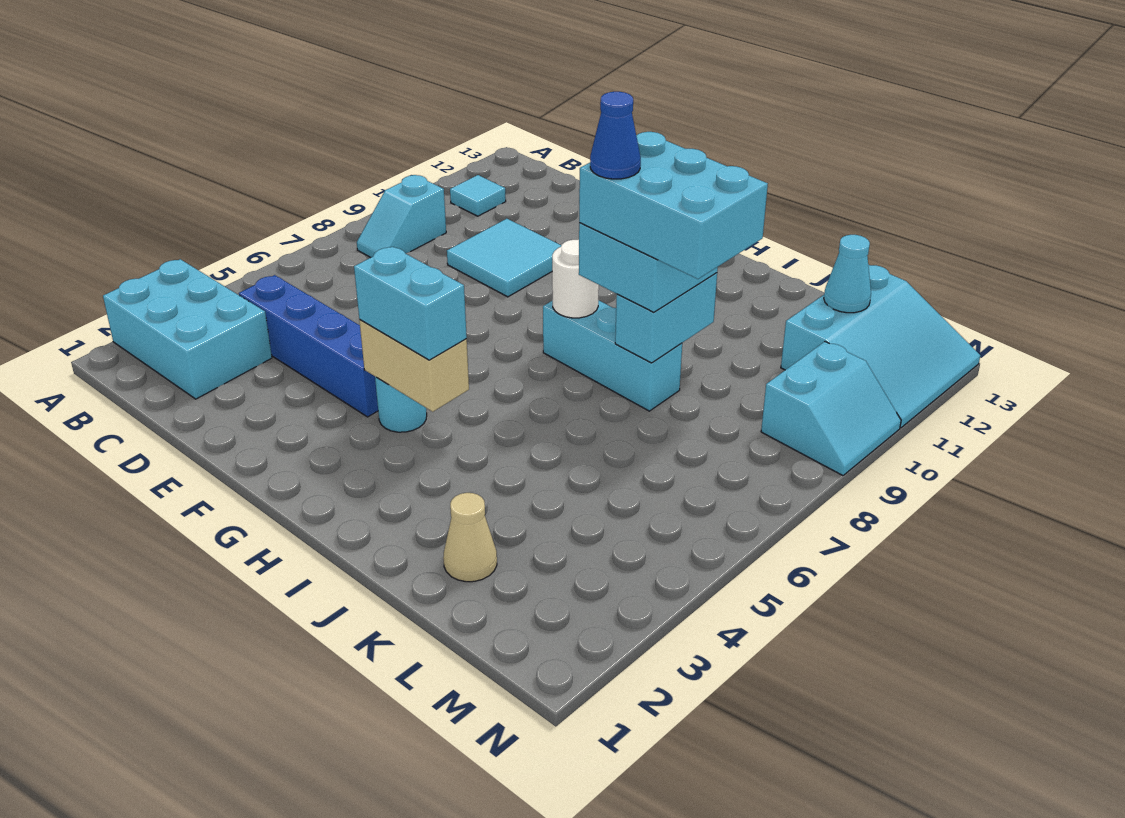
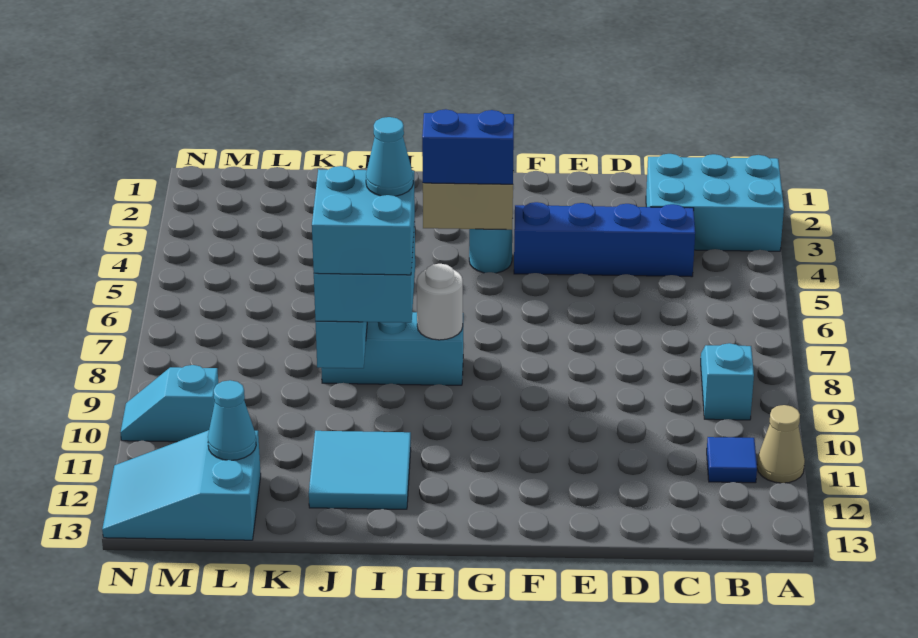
cyan 1x1 tile [450,175,506,216] -> blue 1x1 tile [707,437,757,483]
cyan 2x2 tile [447,219,561,297] -> cyan 2x2 tile moved to [309,431,411,509]
cyan 1x2 brick [354,247,467,360] -> blue 1x2 brick [422,109,514,184]
cyan 2x3 brick [579,132,768,279] -> cyan 2x2 brick [312,166,415,275]
blue 1x1 cone [590,92,641,179] -> cyan 1x1 cone [366,117,413,196]
tan 1x1 cone [443,493,497,582] -> tan 1x1 cone moved to [757,405,805,483]
cyan 3x3 slope [781,265,980,428] -> cyan 2x3 slope [102,430,261,540]
cyan 2x2 slope [761,342,901,475] -> cyan 1x2 slope [121,365,218,442]

